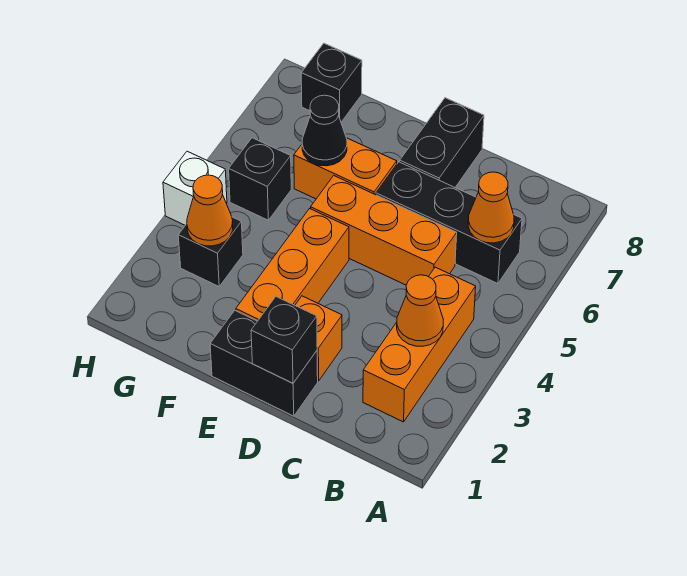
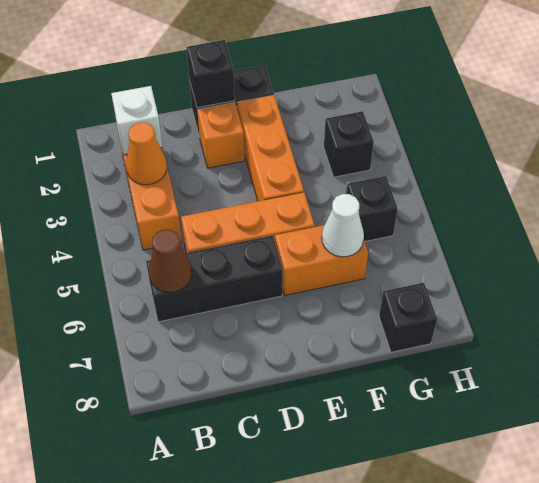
orange 1x1 cone [468,172,514,243] -> brown 1x1 cone [149,230,192,293]
black 1x2 brick [400,98,484,187] -> none
black 1x1 cone [302,95,347,166] -> white 1x1 cone [322,194,364,257]
orange 1x1 cone [187,175,233,246] -> none
white 1x1 brick [163,151,227,225] -> white 1x1 brick moved to [111,86,162,155]

